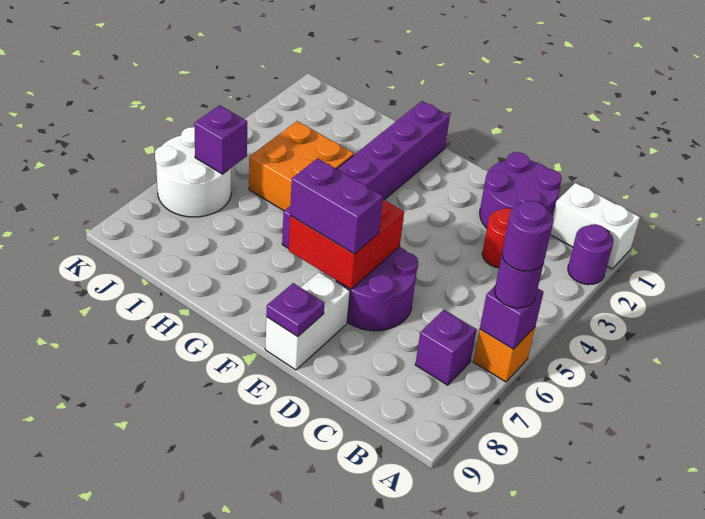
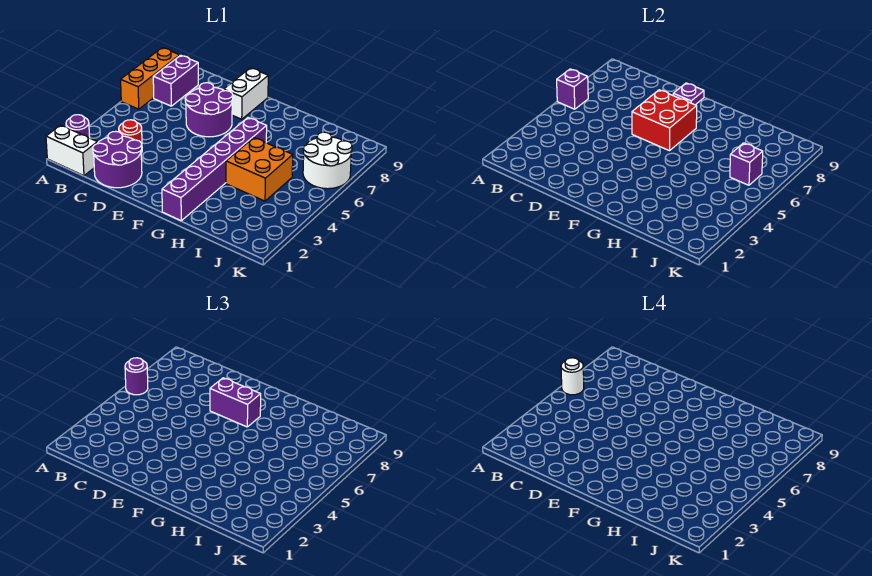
orange 1x1 brick [473,327,535,382] -> orange 1x3 brick [121,48,180,109]
purple 1x1 round brick [502,201,553,271] -> white 1x1 round brick [561,358,584,395]
purple 1x1 brick [415,310,477,385] -> purple 1x2 brick [153,55,198,106]

